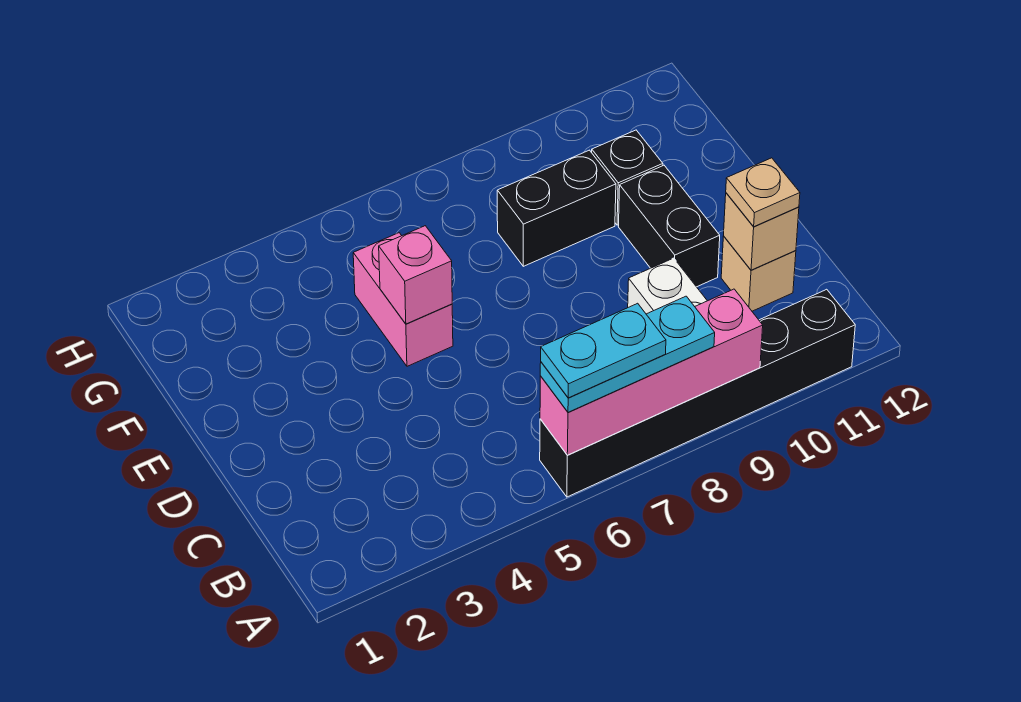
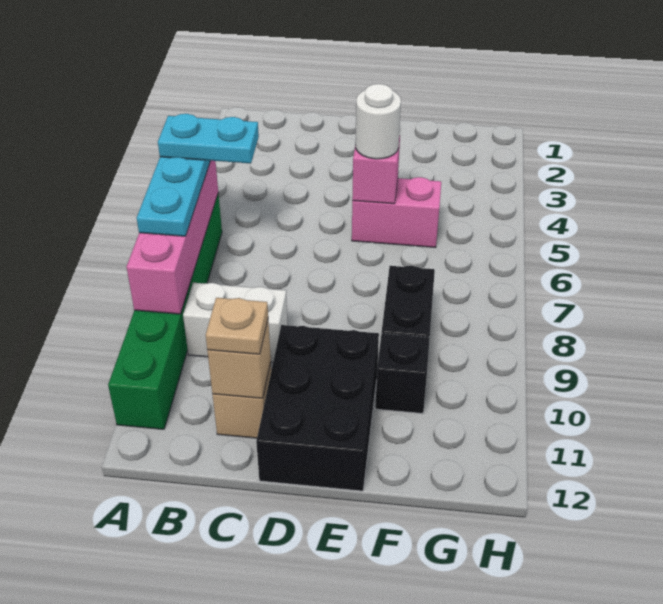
black 1x6 brick [540,289,855,497] -> green 1x6 brick [108,193,222,429]
cyan 1x2 plate [541,303,666,398] -> cyan 1x2 plate turned to [158,114,259,163]
black 1x2 brick [618,165,720,287] -> black 2x3 brick [256,325,379,491]
none -> white 1x1 round brick [355,84,401,159]

